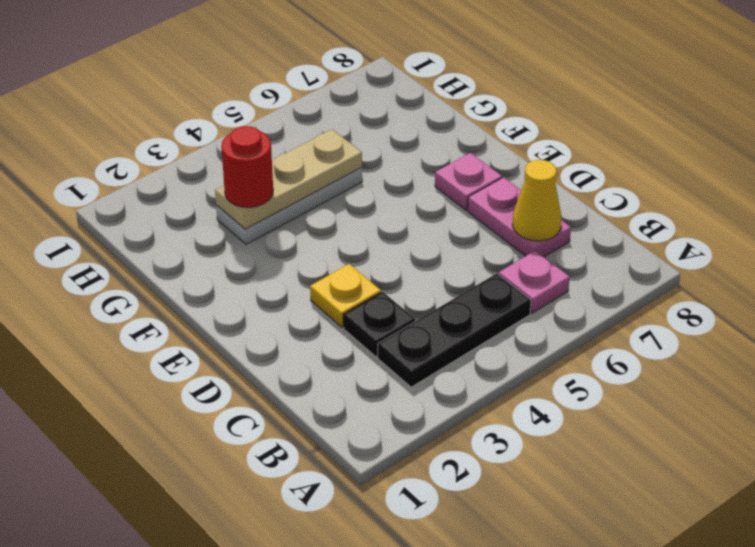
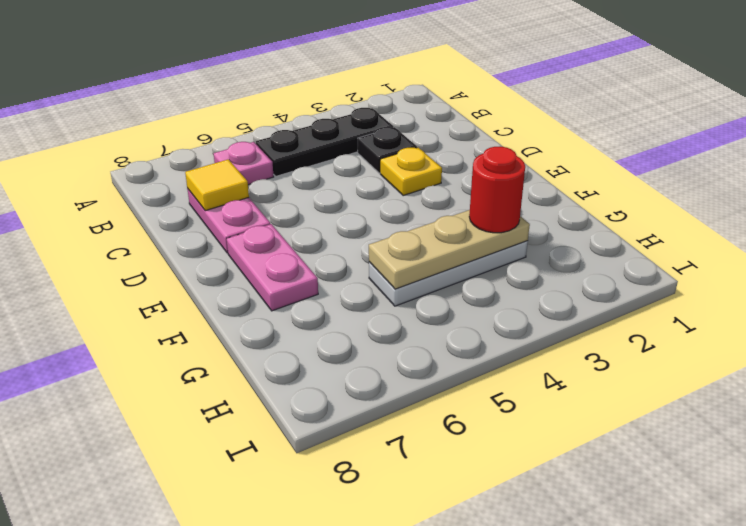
yellow 1x1 cone [512,160,562,241] -> yellow 1x1 tile [185,159,249,211]
pink 1x1 plate [435,153,502,210] -> pink 1x2 plate [227,224,318,311]

